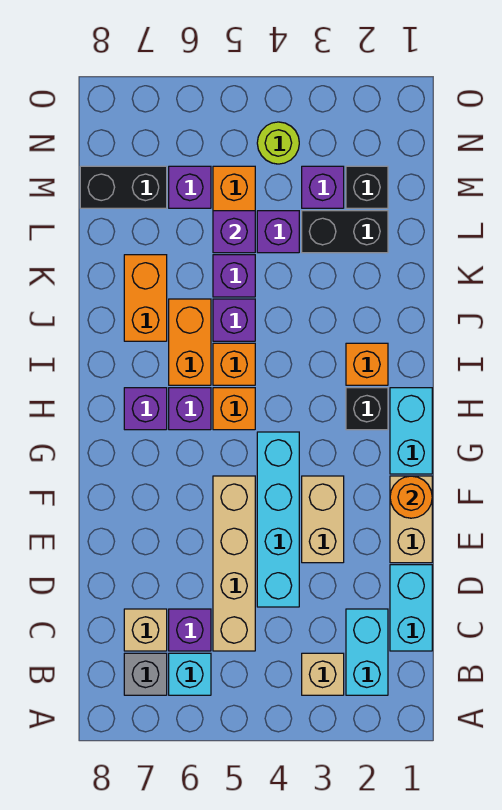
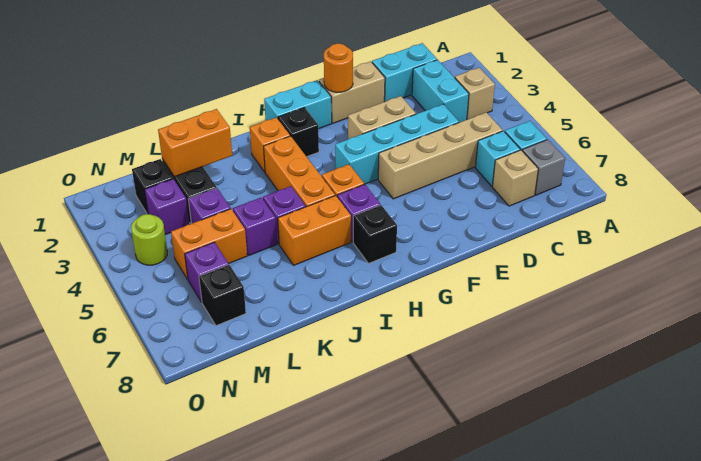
cyan 1x2 brick [346,609,388,695] -> cyan 1x2 brick turned to [412,60,469,122]
purple 1x1 brick [169,609,211,651] -> cyan 1x1 brick [475,131,520,186]
purple 1x1 brick [124,388,167,430] -> black 1x1 brick [353,205,397,263]
orange 1x1 brick [213,343,255,385] -> orange 1x3 brick [264,136,335,207]
orange 1x2 brick [124,255,167,341] -> orange 1x2 brick moved to [158,109,232,177]
purple 1x1 brick [213,211,255,253] -> none
black 1x2 brick [80,166,167,208] -> black 1x1 brick [199,265,246,326]

